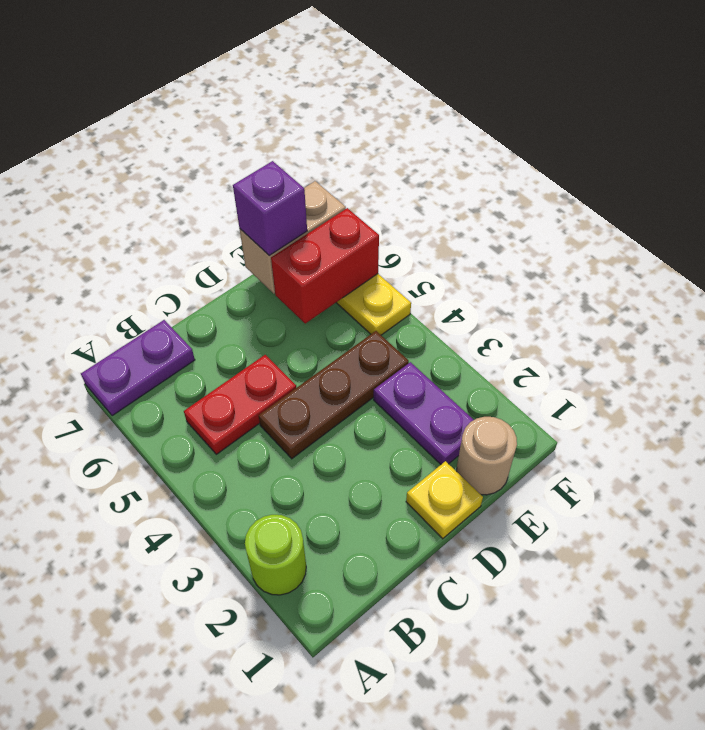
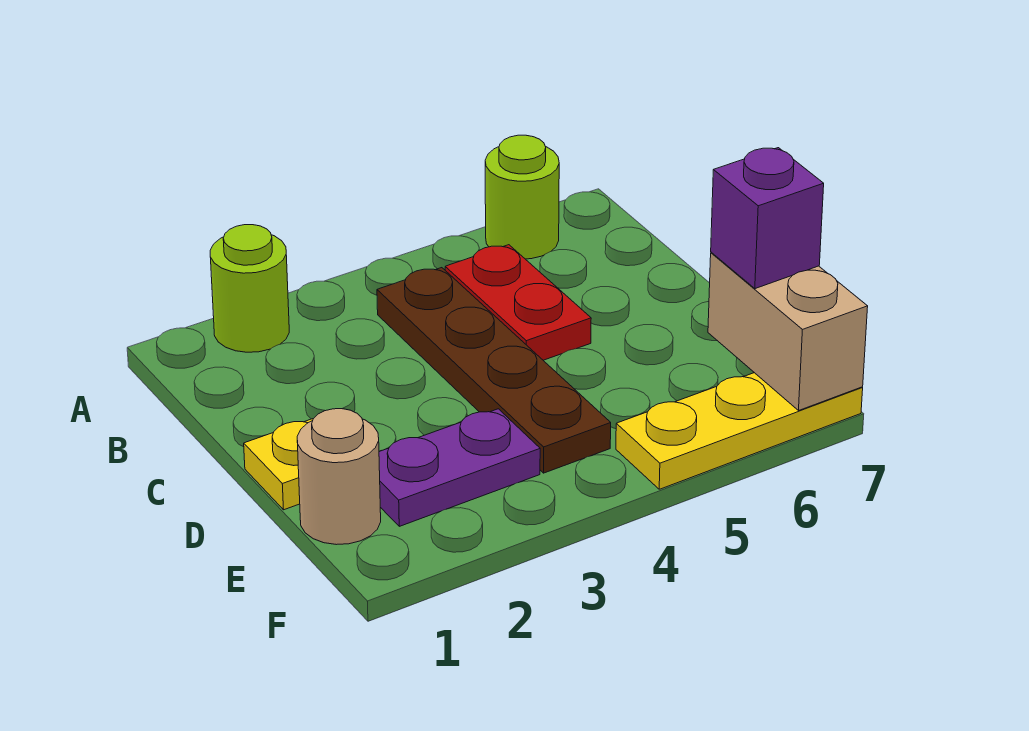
none -> lime 1x1 round brick [485,135,559,259]
purple 1x2 plate [81,320,195,416] -> none
brown 1x3 plate [259,331,409,459] -> brown 1x4 plate [377,268,611,473]
red 1x2 brick [271,208,379,323] -> none

